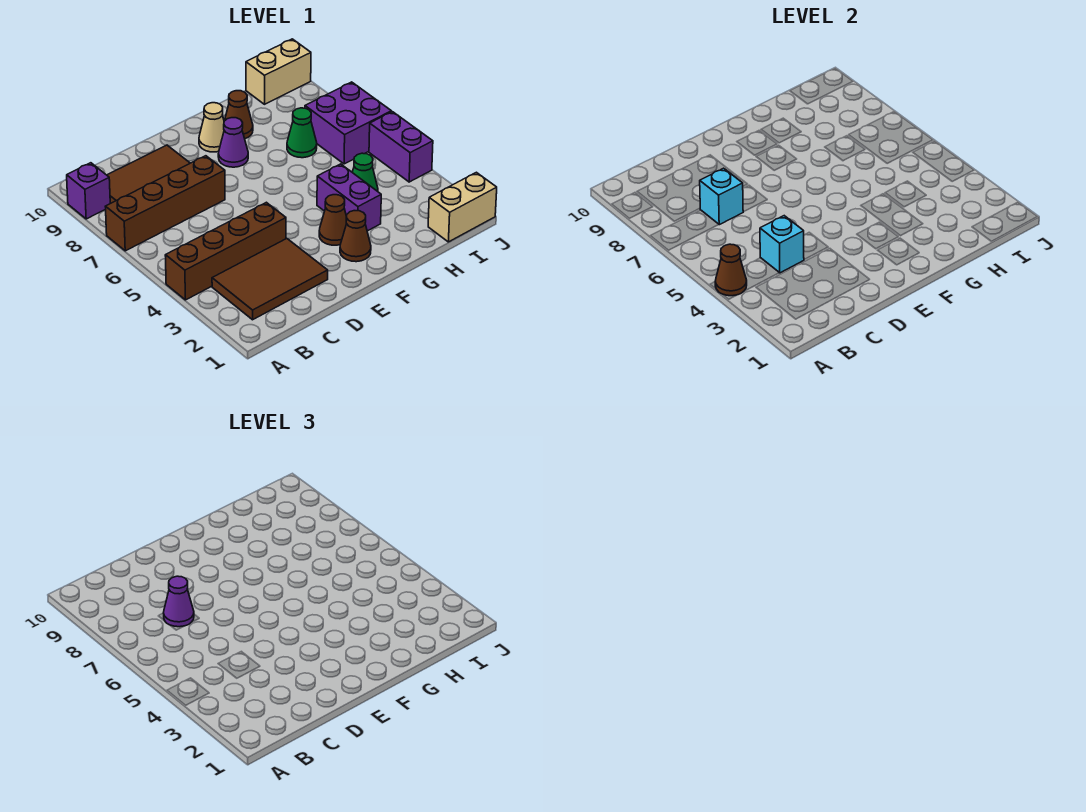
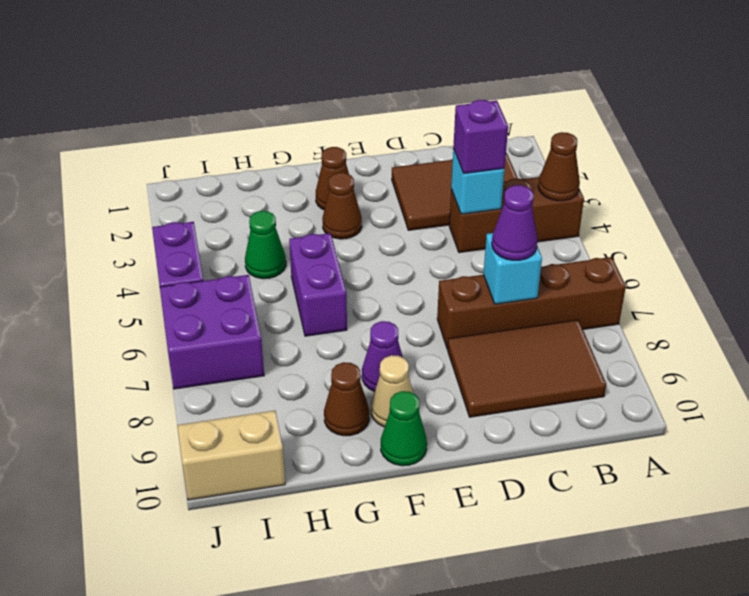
brown 1x4 brick [165,202,286,300] -> brown 1x3 brick [449,177,584,253]
purple 1x1 brick [66,163,110,219] -> purple 1x1 brick moved to [453,100,508,174]
purple 1x2 brick [317,164,381,231] -> purple 1x2 brick moved to [289,233,347,336]
green 1x1 cone [287,108,317,158] -> green 1x1 cone moved to [381,391,427,466]
tan 1x2 brick [428,172,497,242] -> none

